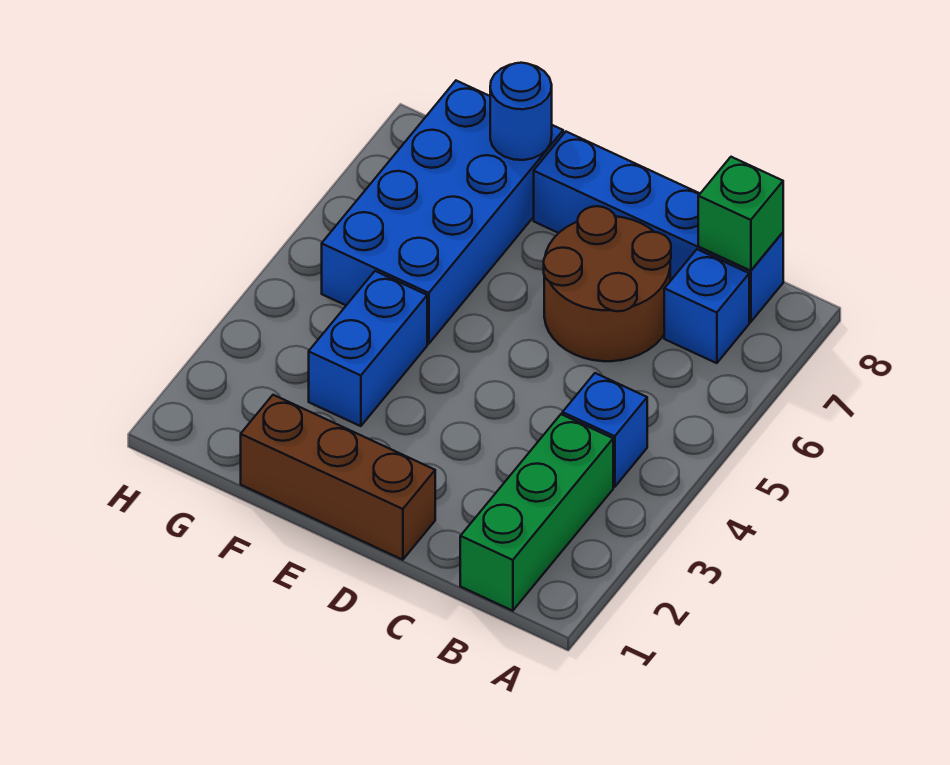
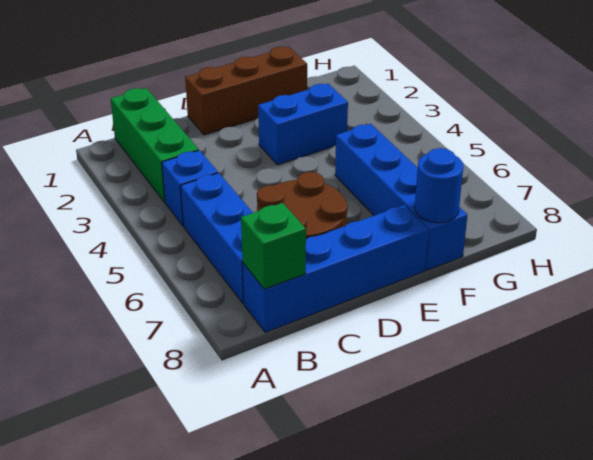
blue 1x1 brick [664,249,749,363] -> blue 1x3 brick [181,173,253,304]
blue 1x2 brick [309,271,427,426] -> blue 1x2 brick turned to [258,84,348,165]
blue 2x4 brick [322,81,563,344] -> blue 1x4 brick [335,124,467,270]

